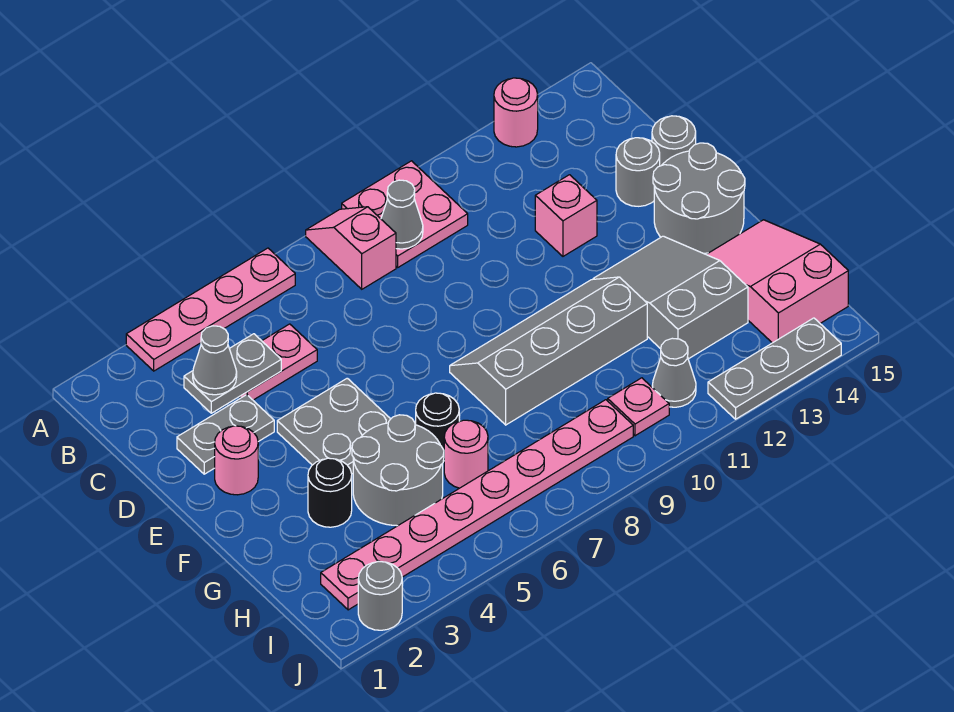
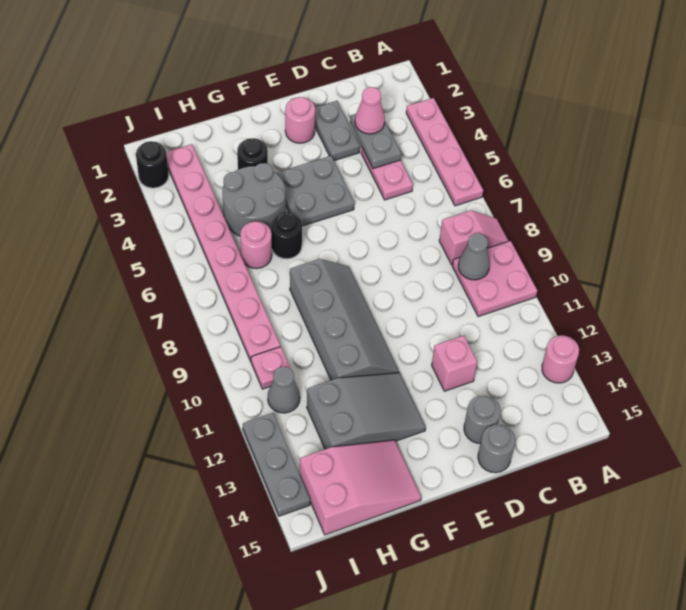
grey 1x1 cone [193,326,237,395] -> pink 1x1 cone [355,87,385,134]
grey 2x2 round brick [653,143,745,253] -> none
grey 1x1 round brick [358,561,402,630] -> black 1x1 round brick [136,141,169,188]

